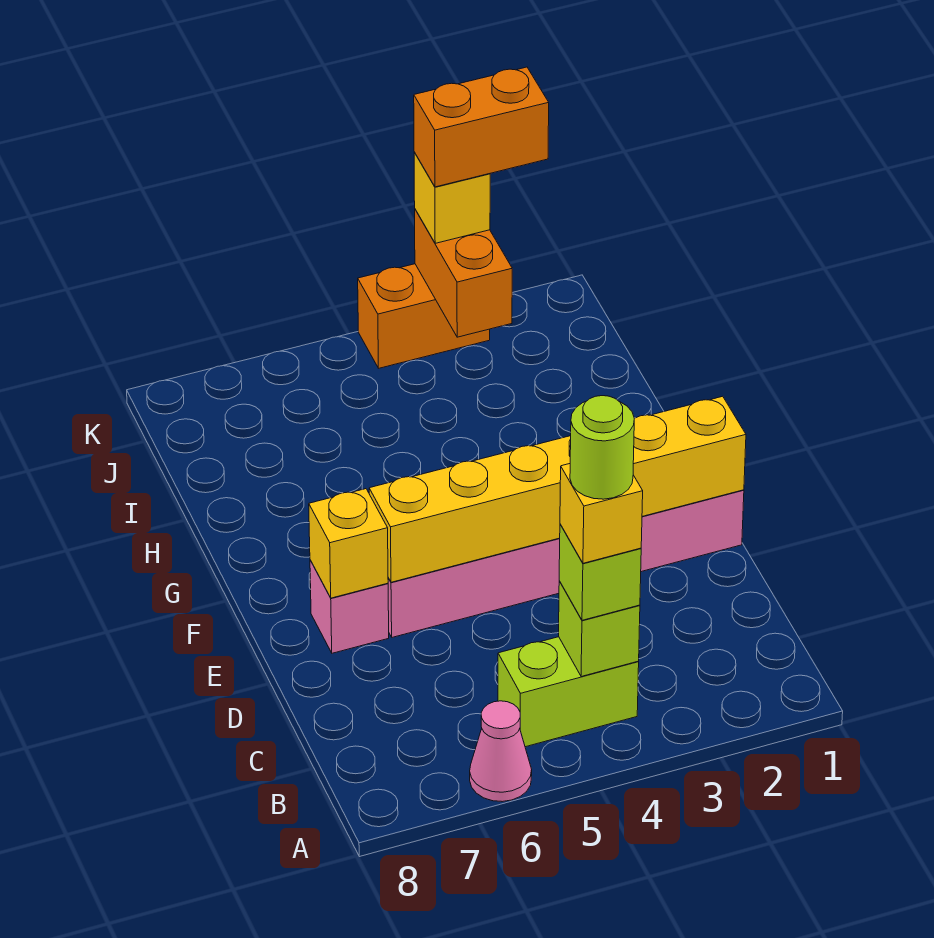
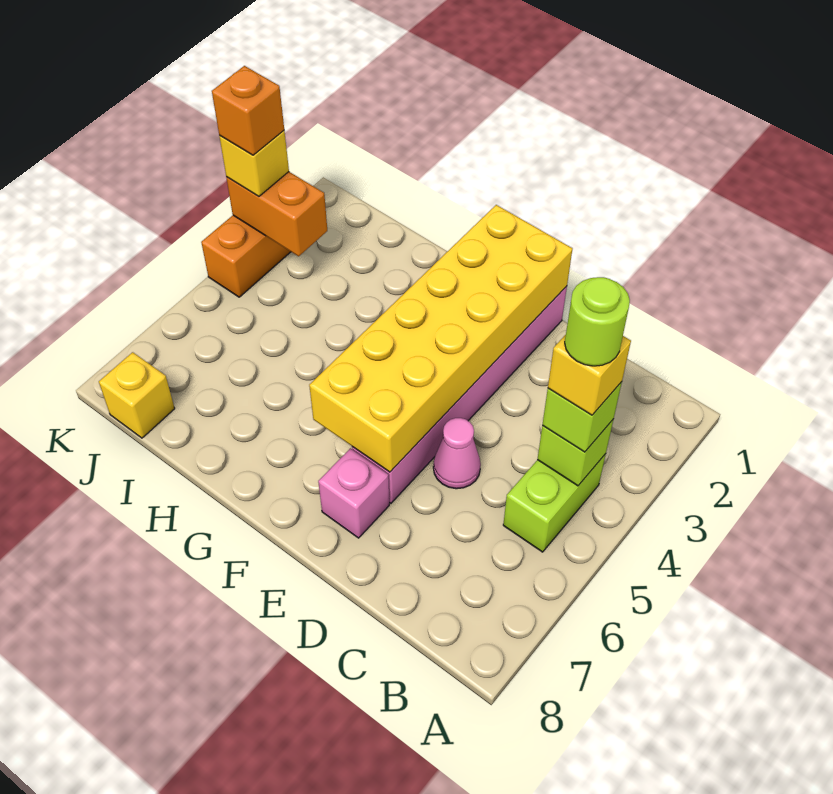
pink 1x1 cone [470,701,532,802] -> pink 1x1 cone moved to [433,418,481,489]
yellow 1x6 brick [369,396,746,582] -> yellow 2x6 brick [309,205,572,472]
yellow 1x1 brick [309,489,388,598] -> yellow 1x1 brick moved to [99,352,175,438]
orange 1x2 brick [414,67,549,187] -> orange 1x1 brick [212,66,284,155]

